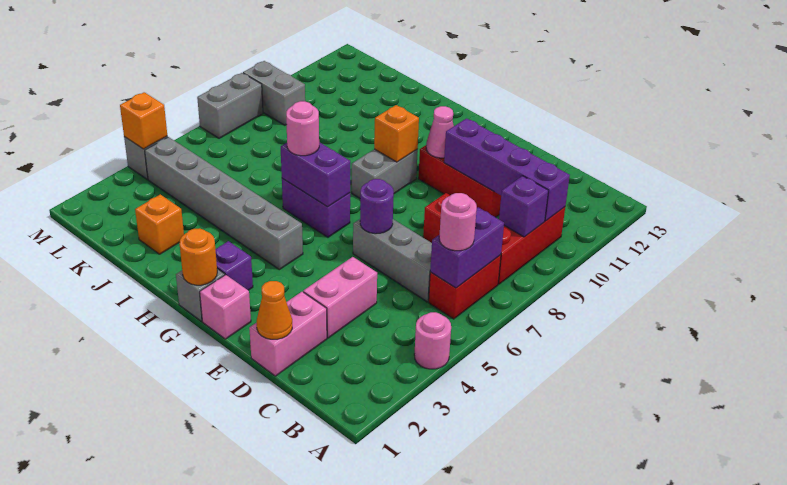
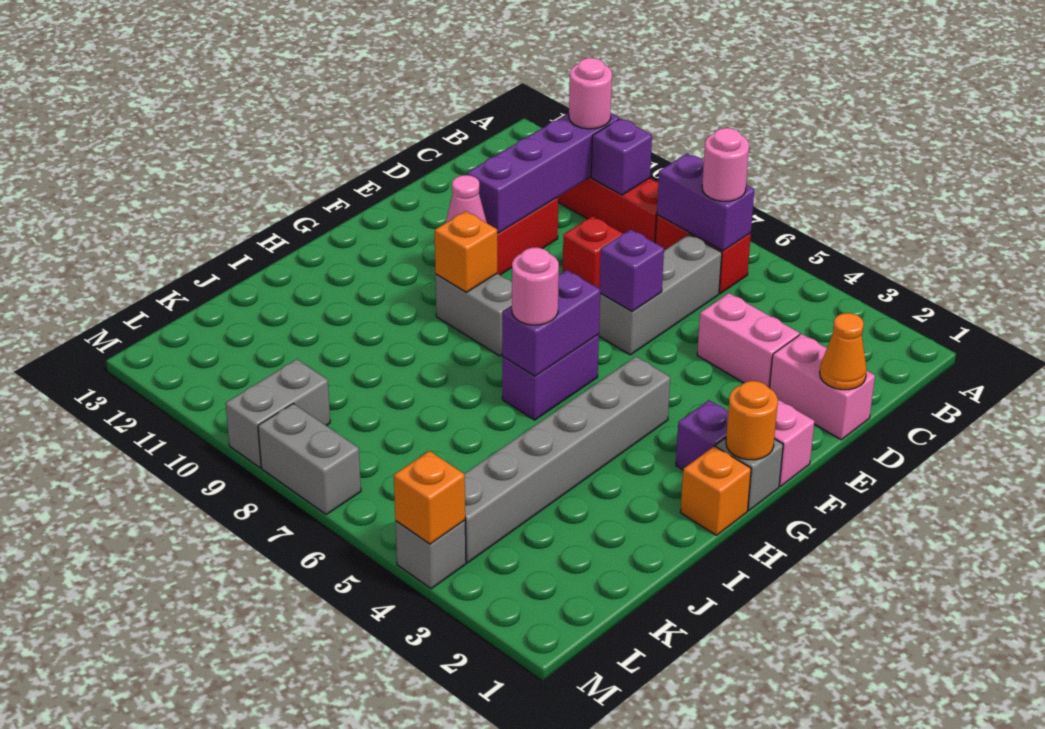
pink 1x1 round brick [414,312,451,369] -> pink 1x1 round brick moved to [569,58,612,129]
purple 1x1 round brick [360,179,394,234] -> purple 1x1 brick [599,229,664,312]
orange 1x1 brick [135,194,184,254] -> orange 1x1 brick moved to [680,446,751,535]

